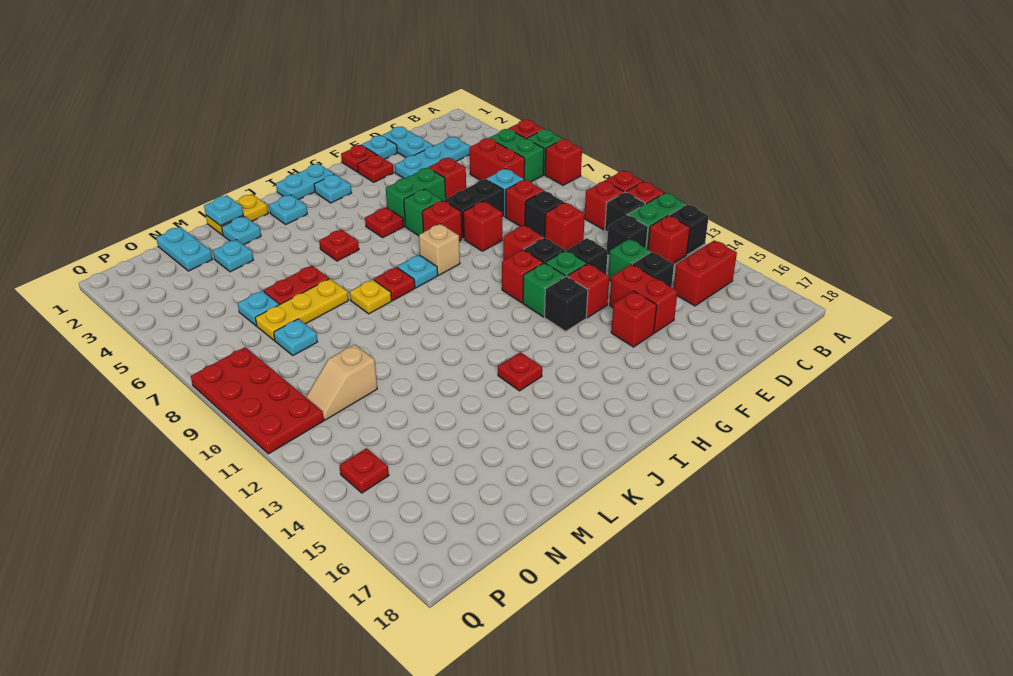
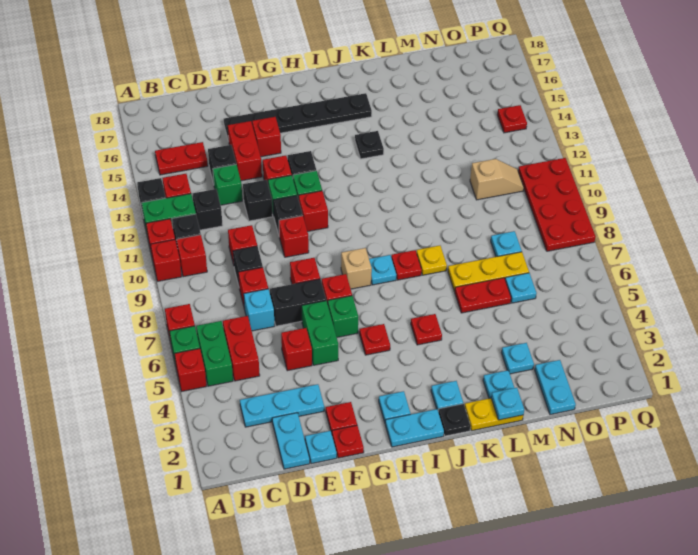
red 1x2 brick [673,240,737,306] -> red 1x2 plate [155,142,208,175]
none -> black 1x6 plate [224,93,372,142]
green 1x2 brick [386,168,446,226] -> green 1x2 brick turned to [302,301,338,365]
none -> black 1x1 plate [438,404,471,436]
red 1x1 plate [498,352,542,391] -> black 1x1 plate [355,131,384,159]

